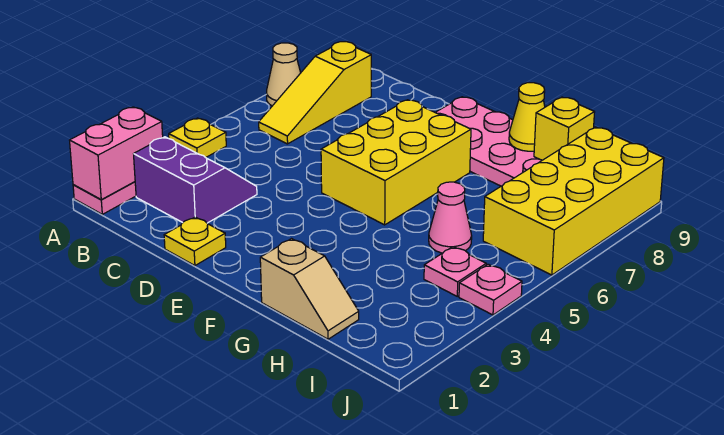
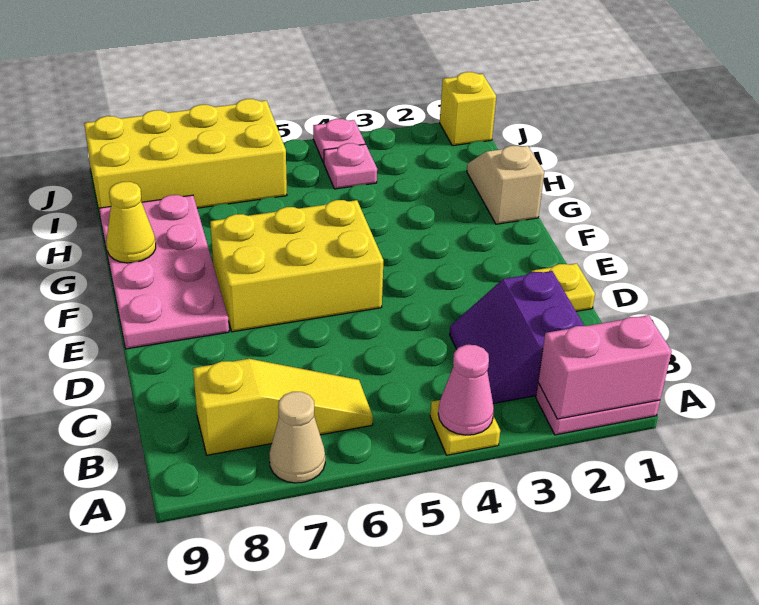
pink 1x1 cone [429,182,472,253] -> pink 1x1 cone moved to [438,345,494,435]
yellow 1x1 brick [534,97,595,160] -> yellow 1x1 brick moved to [440,72,496,146]

